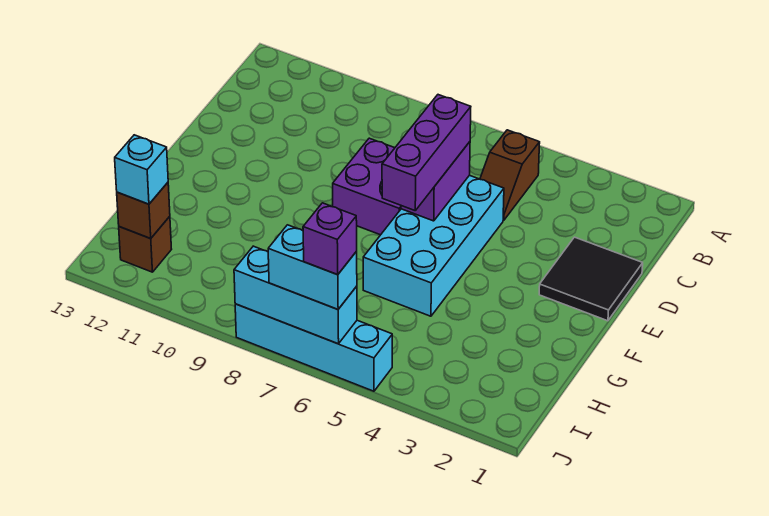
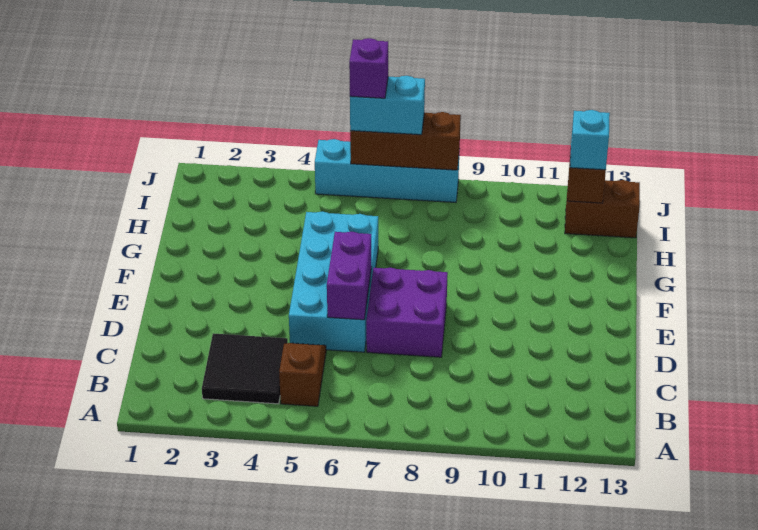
black 2x2 tile [539,237,643,321] -> black 2x2 tile moved to [202,334,288,404]
purple 1x3 brick [382,95,471,210] -> none
brown 1x1 brick [119,216,172,272] -> brown 1x2 brick [565,180,640,238]
cyan 1x3 brick [234,246,357,344] -> brown 1x3 brick [350,112,461,170]

